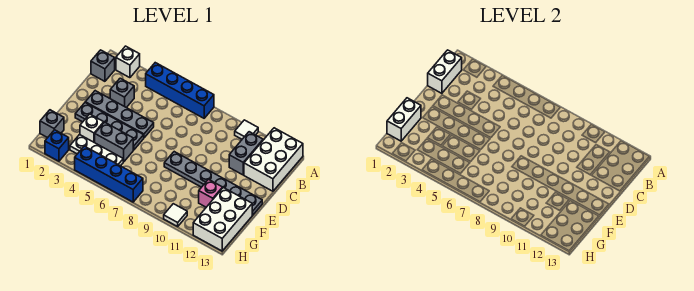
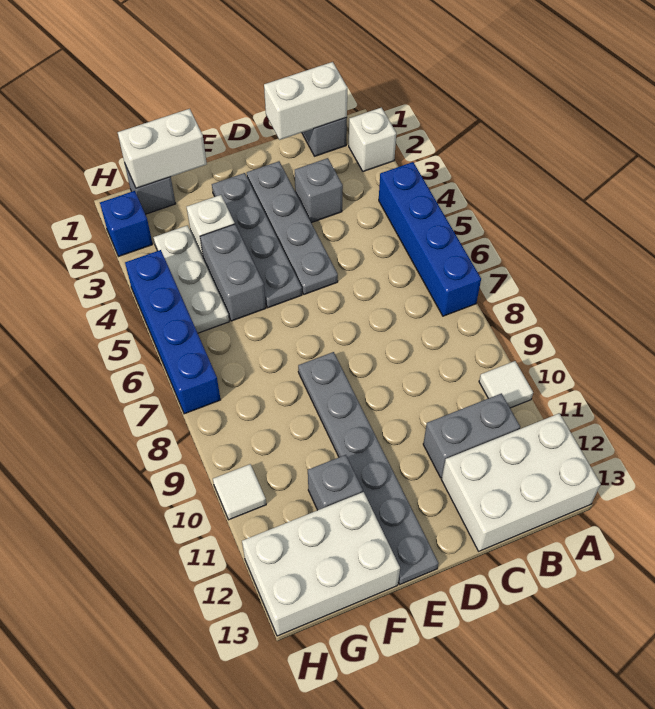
pink 1x1 brick [199,179,223,207] -> grey 1x1 brick [308,455,363,510]

